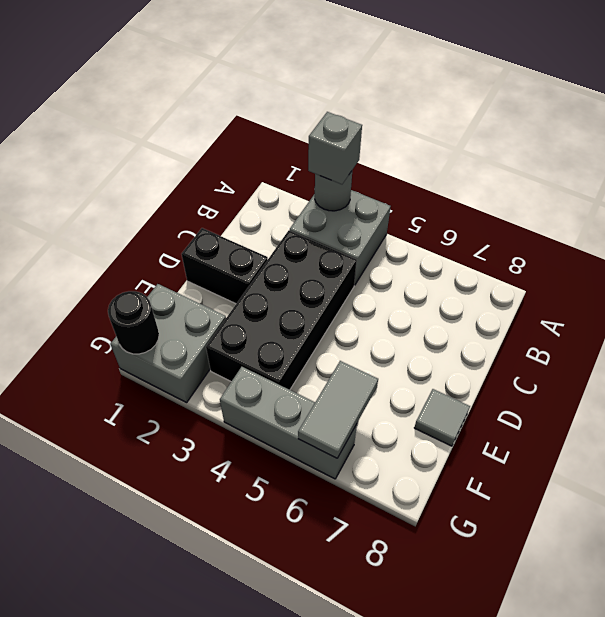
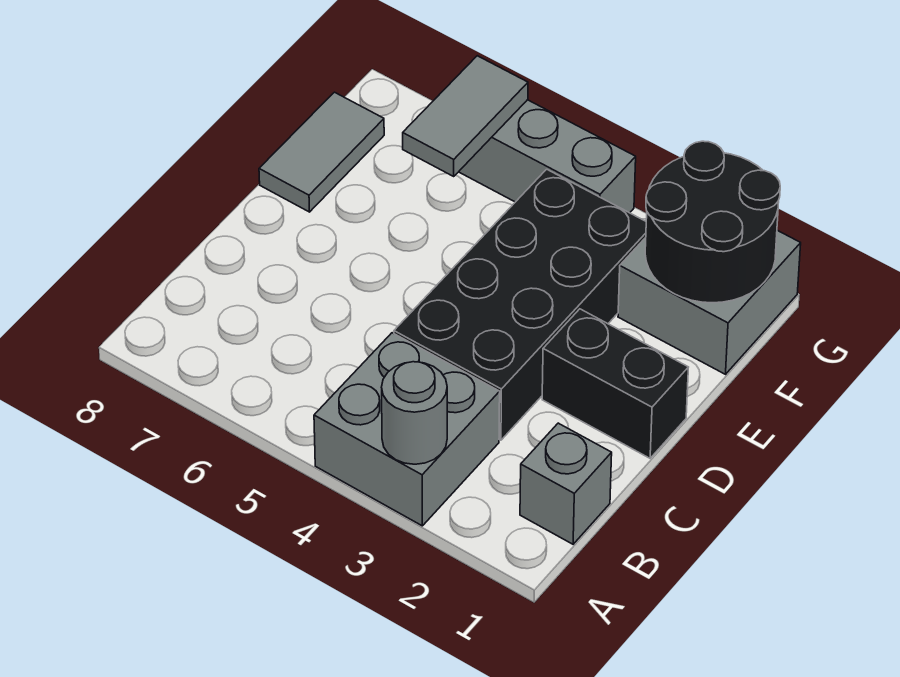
grey 1x1 brick [308,112,362,184] -> grey 1x1 brick moved to [520,423,612,544]
grey 1x1 tile [414,389,470,446] -> grey 1x2 tile [259,92,384,212]
black 1x1 round brick [108,291,159,354] -> black 2x2 round brick [645,141,780,303]

